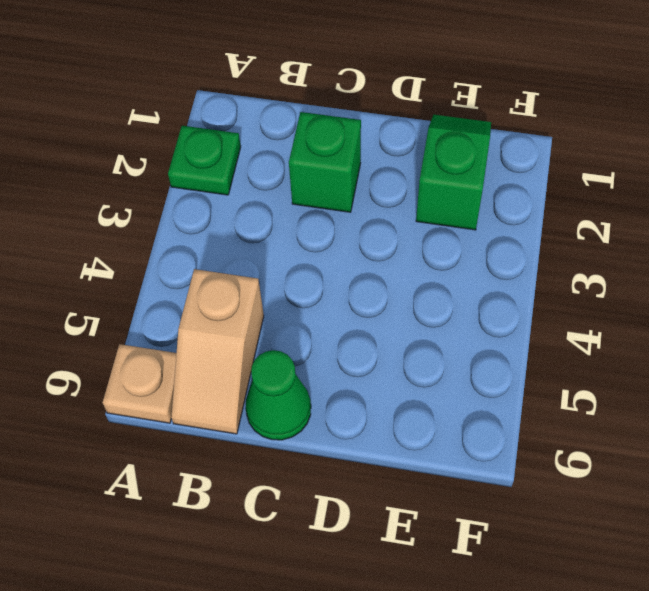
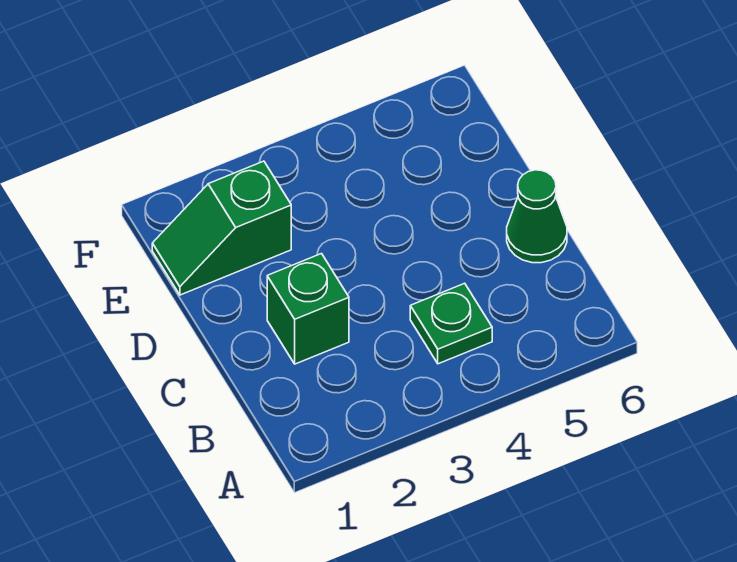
green 1x1 plate [168,126,241,195] -> green 1x1 plate moved to [410,283,492,364]
tan 1x1 plate [103,344,176,423] -> none
tan 1x2 slope [171,269,264,434] -> none

